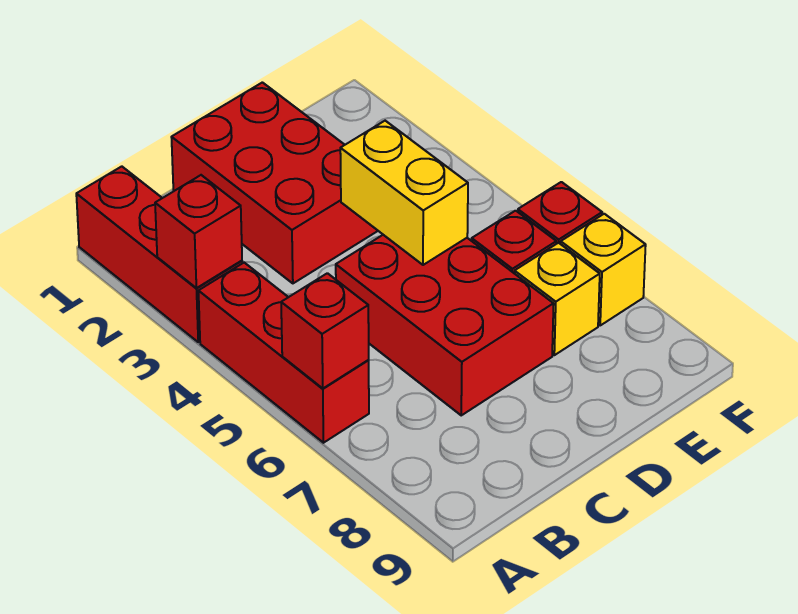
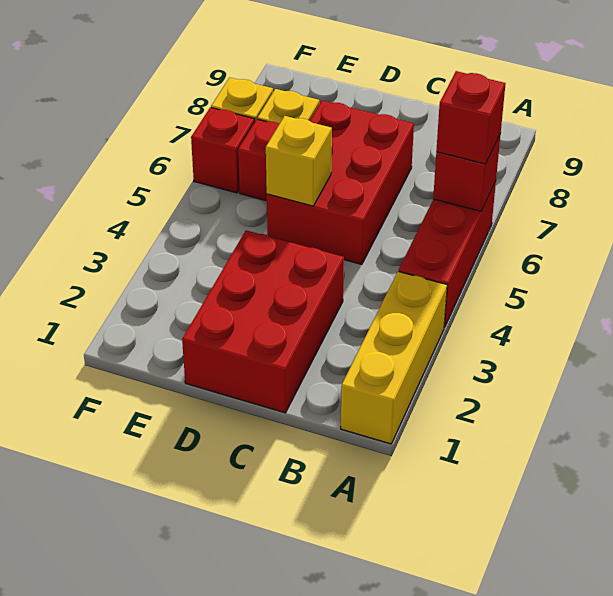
red 1x3 brick [76,166,242,342] -> yellow 1x3 brick [341,271,447,444]
red 1x1 brick [155,175,242,288] -> red 1x1 brick moved to [436,71,506,164]
yellow 1x2 brick [340,121,468,265] -> yellow 1x1 brick [266,116,332,206]

